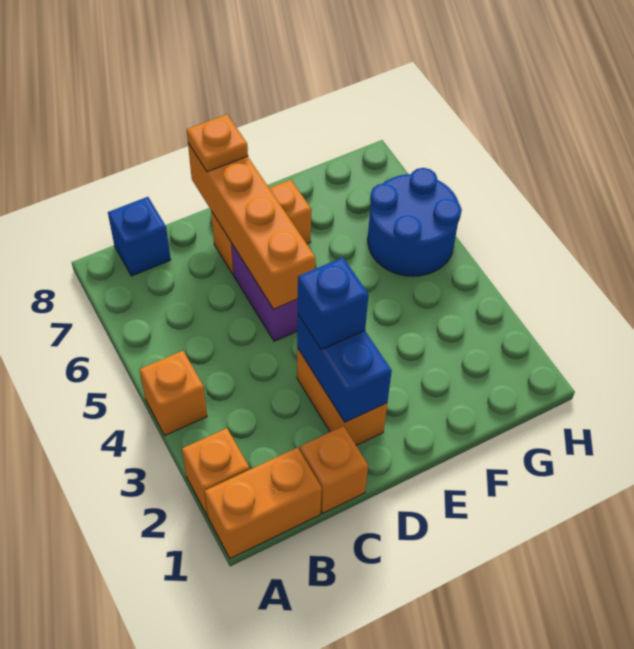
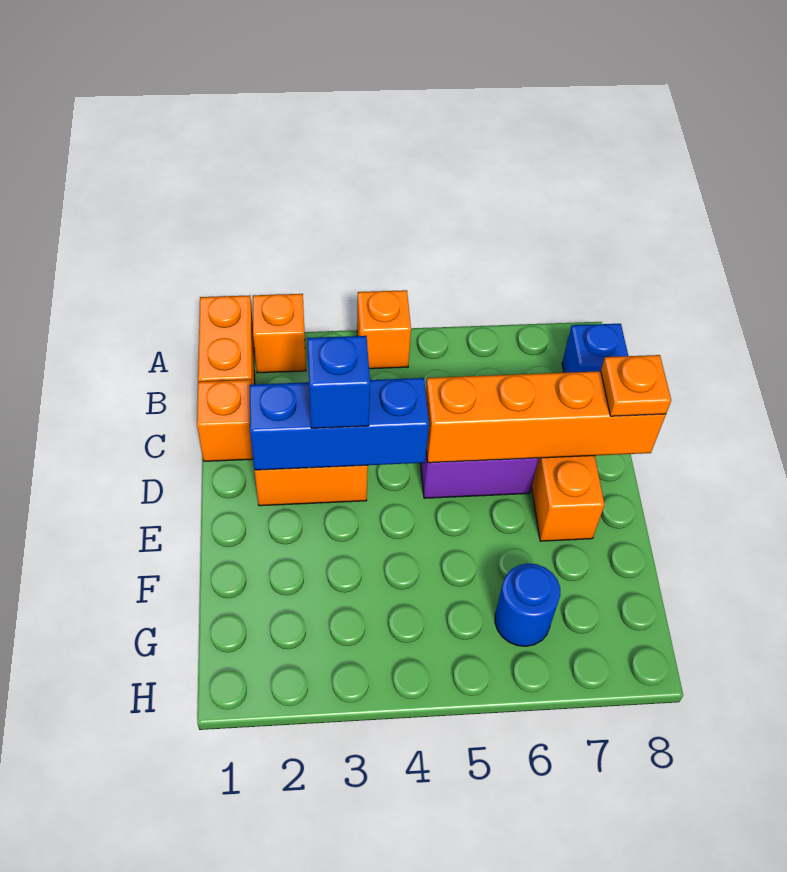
blue 1x2 brick [297,315,392,422] -> blue 1x3 brick [250,378,429,470]
blue 2x2 round brick [368,168,462,276] -> blue 1x1 round brick [495,563,560,646]

